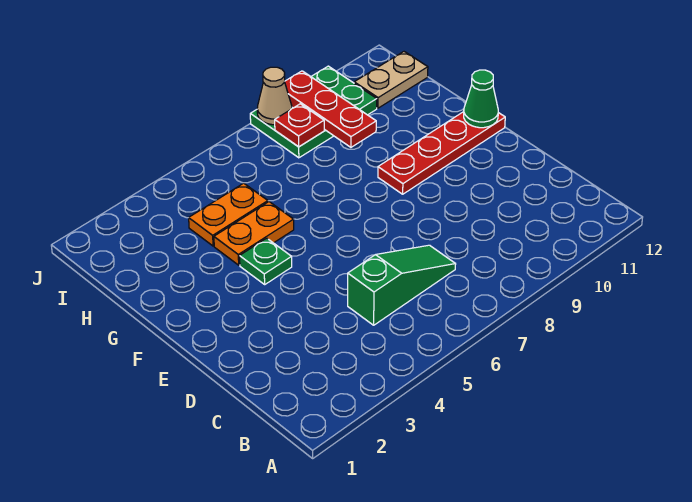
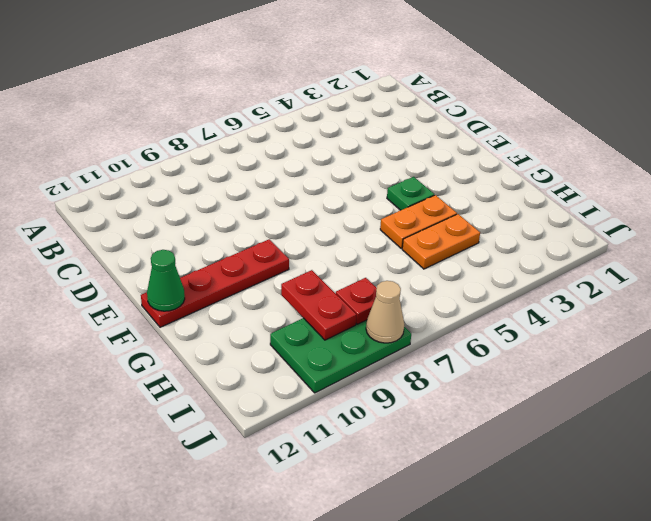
green 1x3 slope [348,245,456,325] -> none
red 1x3 plate [285,71,376,147] -> red 1x2 plate [281,270,356,340]
tan 1x2 plate [354,52,428,108] -> none

